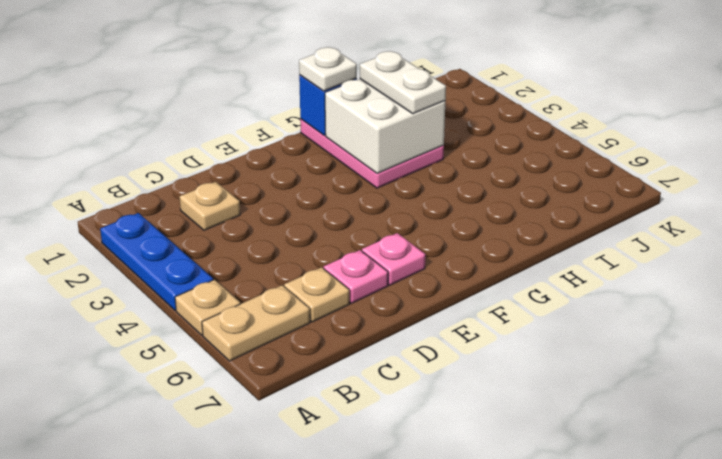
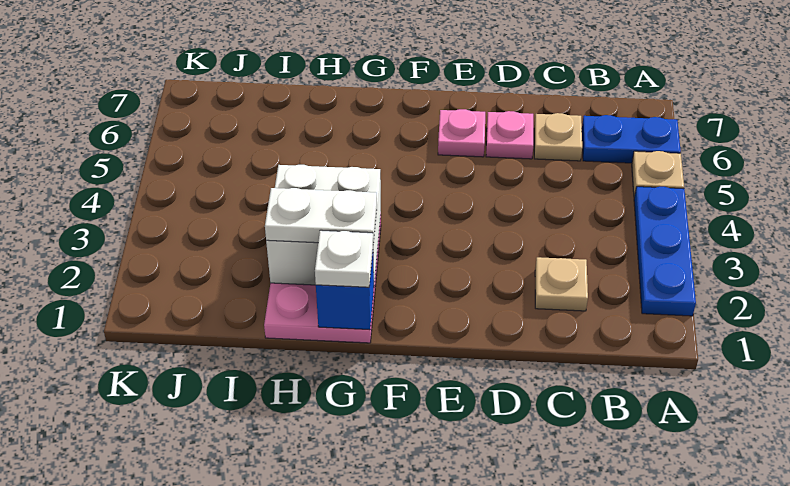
tan 1x2 plate [202,285,310,361] -> blue 1x2 plate [582,115,681,163]
white 1x2 plate [360,51,446,114] -> white 1x2 plate turned to [265,188,377,243]

